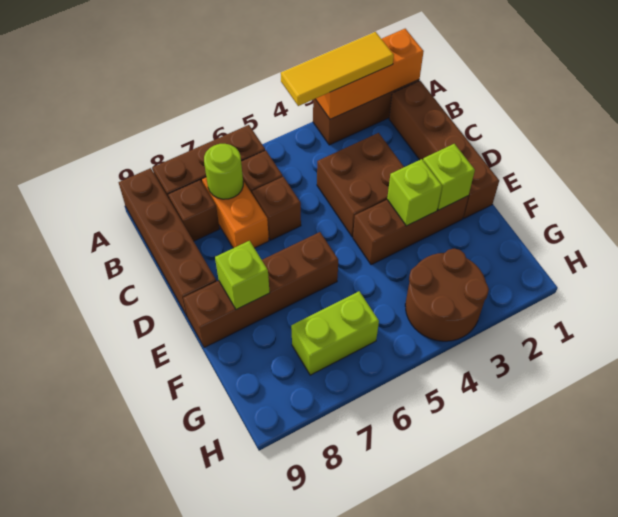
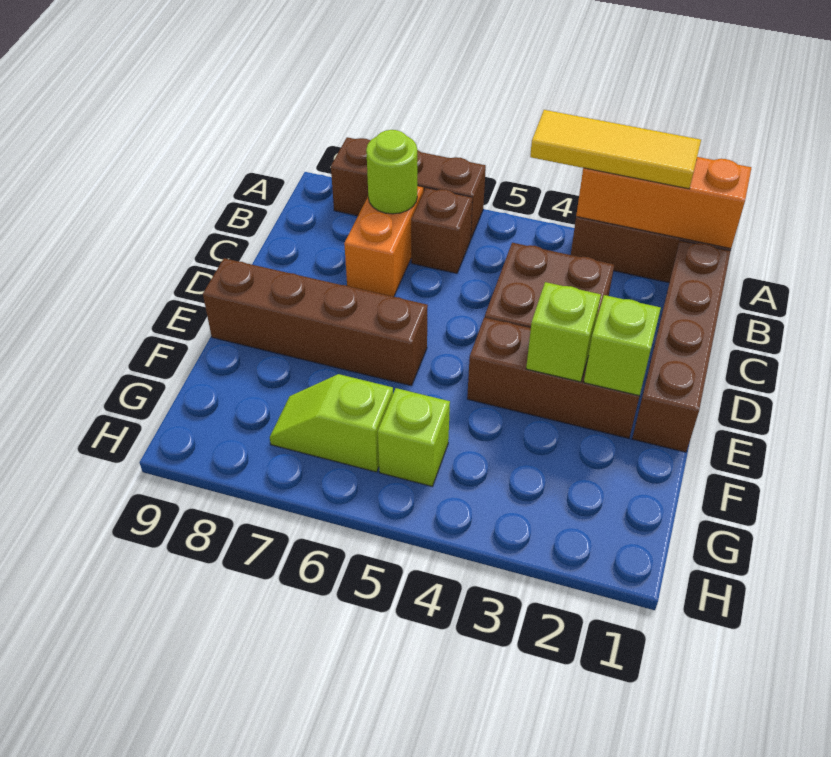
brown 1x4 brick [119,168,216,317] -> none
brown 1x1 brick [168,180,220,241] -> none
brown 1x1 brick [252,177,301,240] -> none
lime 1x1 brick [215,241,270,309] -> lime 1x1 brick moved to [378,388,450,486]
brown 2x2 round brick [405,249,489,341] -> none
lime 1x2 brick [291,291,379,375] -> lime 1x2 slope [270,374,393,472]

